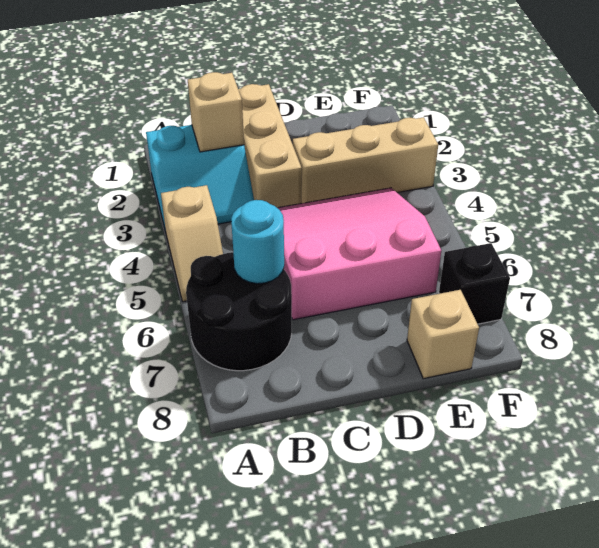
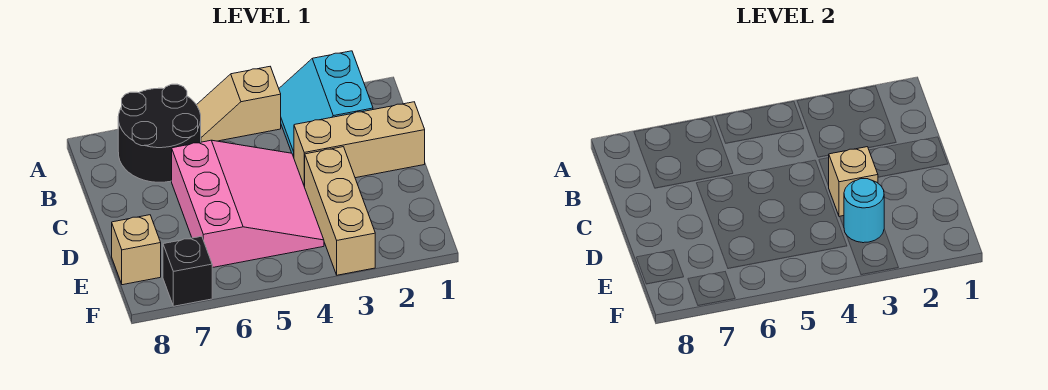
tan 1x1 brick [188,72,244,152] -> tan 1x1 brick moved to [828,147,878,217]
cyan 1x1 round brick [231,200,284,284] -> cyan 1x1 round brick moved to [844,179,884,243]

